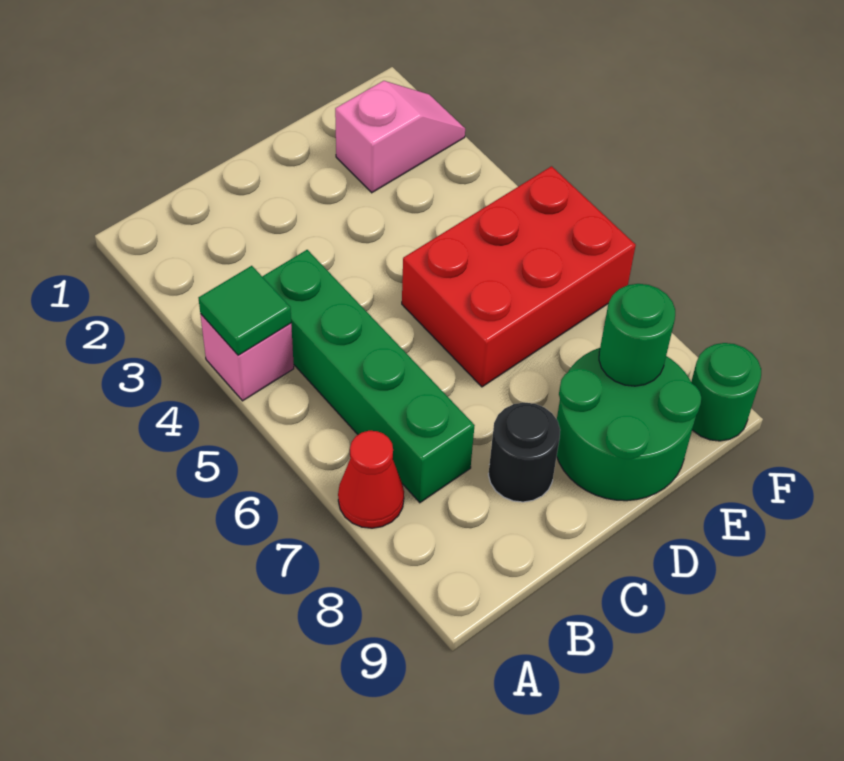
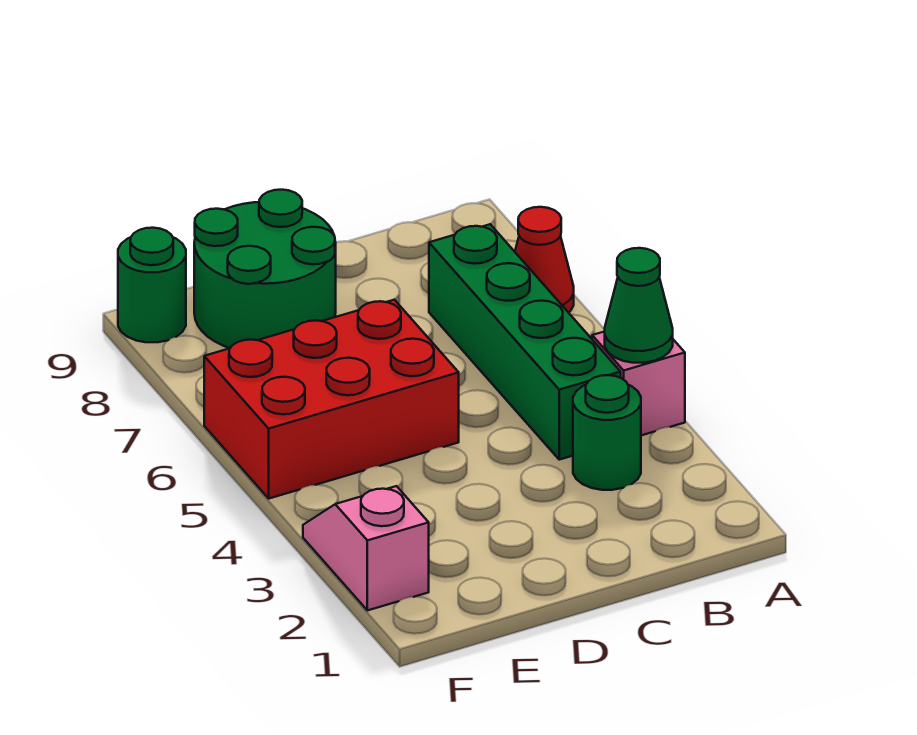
green 1x1 tile [198,266,291,355] -> green 1x1 cone [605,248,673,363]
black 1x1 round brick [488,402,560,502] -> none
pink 1x2 slope [335,81,465,193] -> pink 1x2 slope turned to [303,486,429,610]
green 1x1 round brick [599,284,675,386] -> green 1x1 round brick moved to [573,375,641,490]

